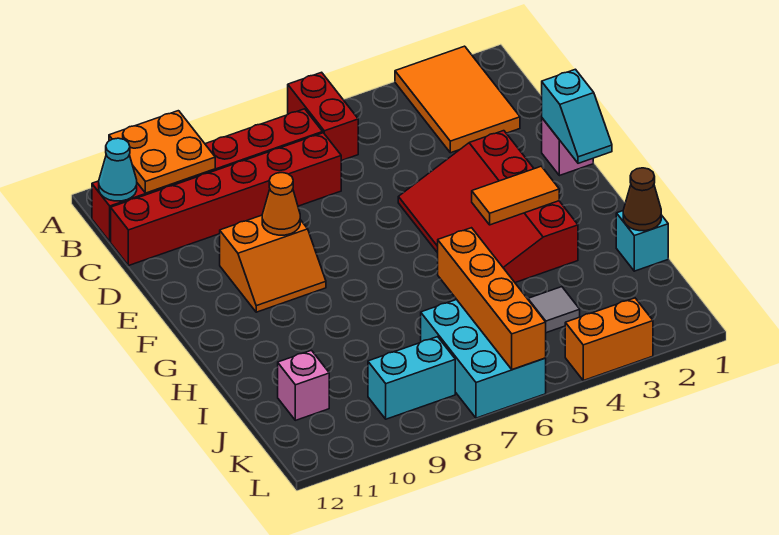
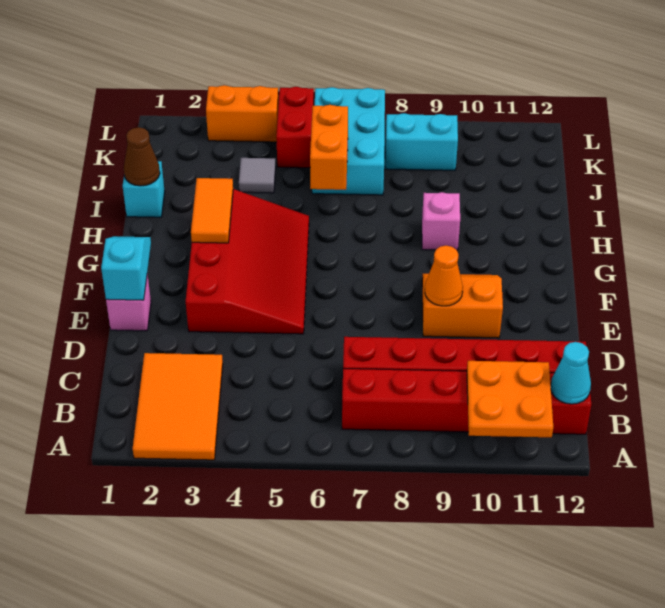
red 1x2 brick [288,72,358,161] -> red 1x2 brick moved to [276,87,314,168]
orange 1x2 tile [472,166,559,225] -> orange 1x2 tile turned to [191,178,233,243]
orange 1x4 brick [438,228,546,369] -> orange 1x2 brick [310,105,348,190]
pink 1x1 brick [278,350,329,420] -> pink 1x1 brick moved to [422,192,460,250]

